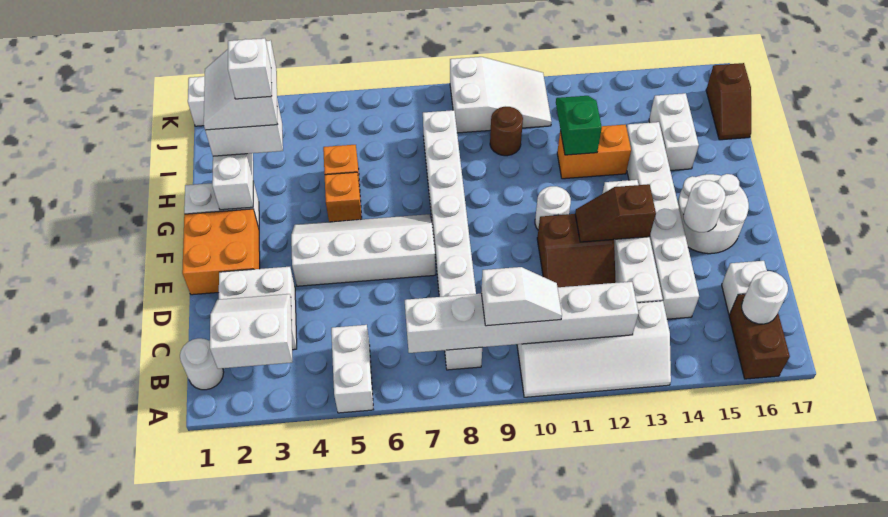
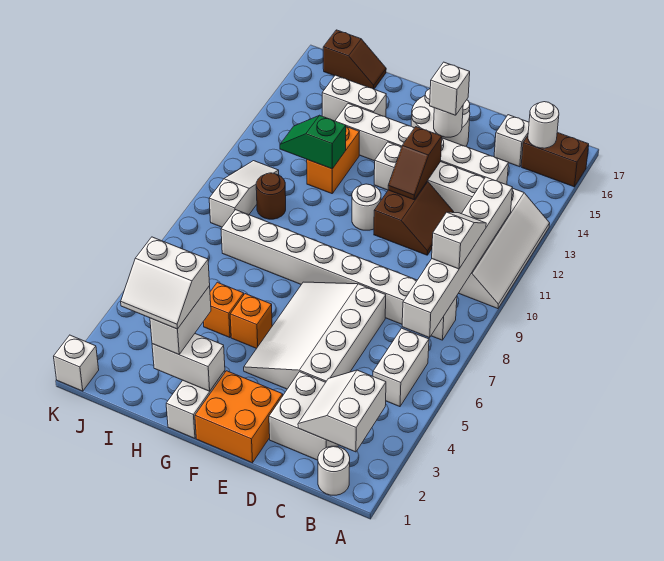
white 1x2 brick [331,325,373,413] -> white 1x2 brick turned to [373,328,429,407]
white 2x4 slope [291,214,436,286] -> white 3x4 slope [244,282,386,389]
white 1x1 brick [228,38,272,99] -> white 1x1 brick moved to [430,62,470,115]
white 2x3 slope [450,57,551,133] -> white 1x3 slope [209,161,279,227]

